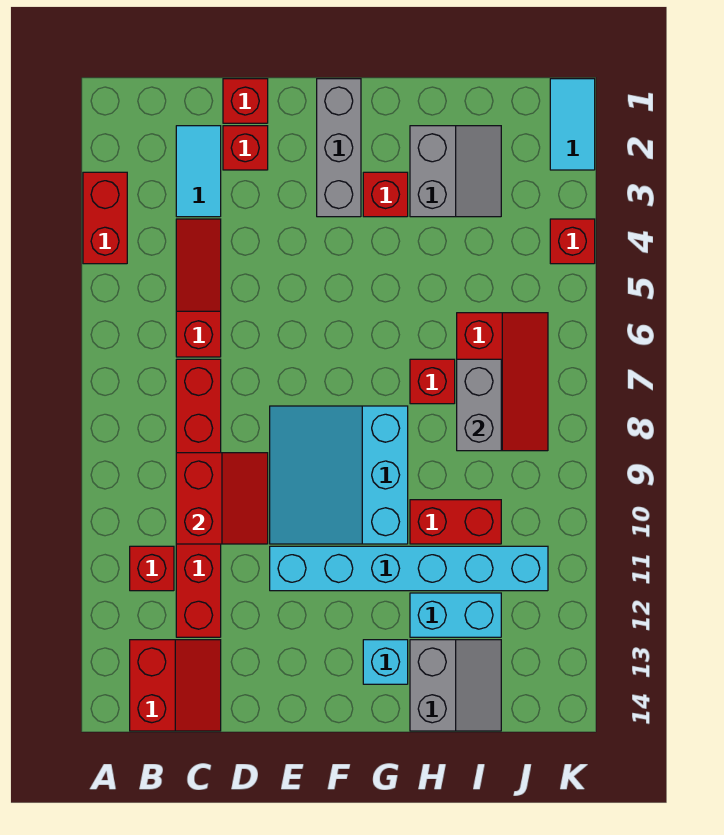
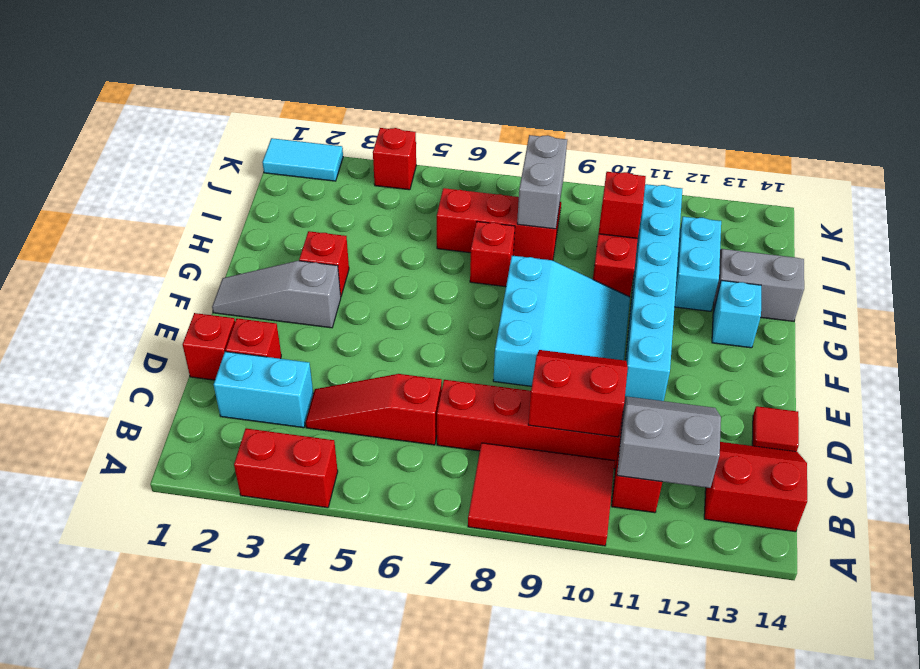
none -> red 2x3 tile [468,443,614,546]
cyan 1x2 tile [176,126,221,217] -> cyan 1x2 brick [214,352,313,428]
none -> red 1x1 tile [752,406,799,452]
cyan 3x3 slope [270,406,408,544] -> cyan 3x3 slope turned to [493,256,630,386]
grey 1x3 brick [317,79,361,217] -> grey 1x3 slope [212,261,341,328]
grey 2x2 slope [410,126,501,217] -> grey 2x2 slope moved to [617,396,721,488]
grey 1x2 brick [457,359,501,451] -> grey 1x2 brick turned to [517,135,567,229]
none -> red 1x1 brick [599,172,646,238]

